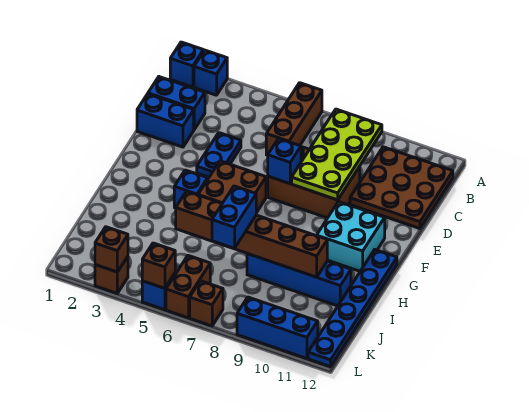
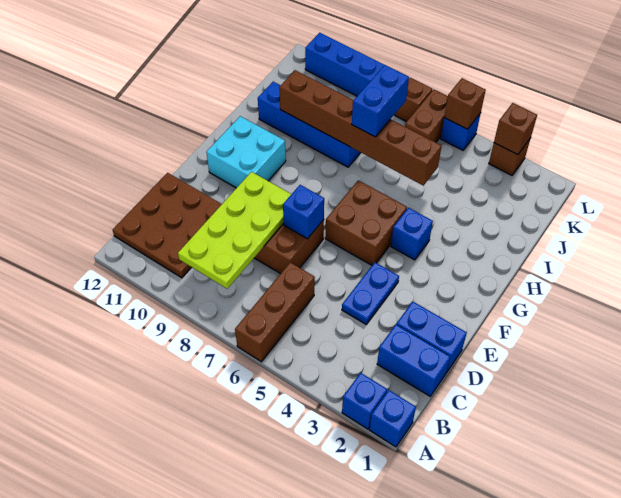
blue 1x6 plate [308,250,397,367] -> none

